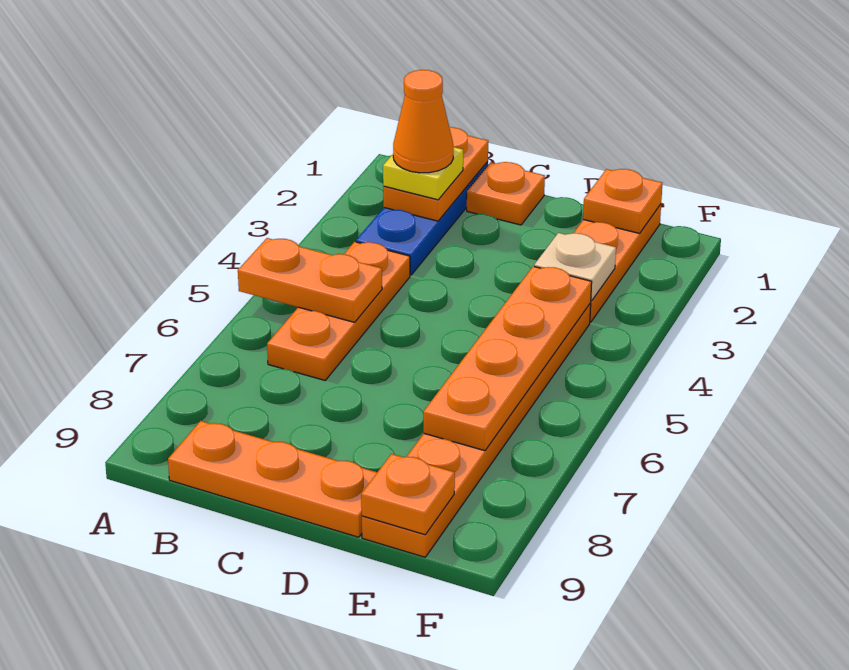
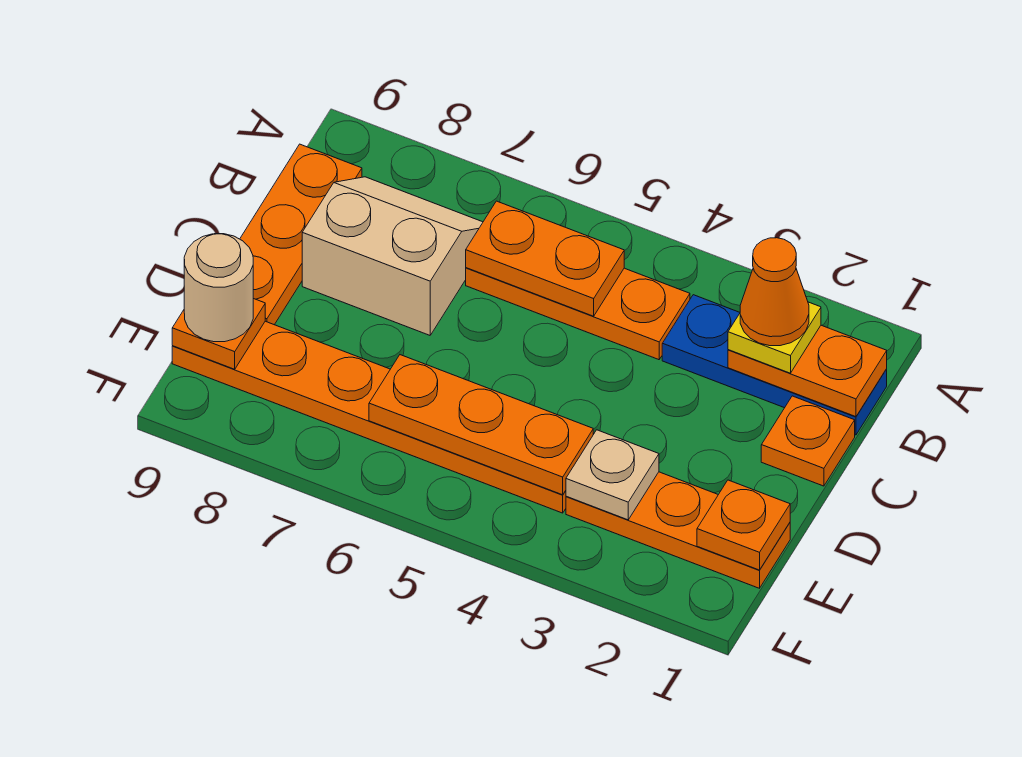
orange 1x2 plate [238,238,382,322] -> orange 1x2 plate turned to [466,201,624,316]
none -> tan 2x2 slope [302,177,483,335]
orange 1x4 plate [423,266,592,451] -> orange 1x3 plate [369,355,593,495]
none -> tan 1x1 round brick [184,234,253,342]

